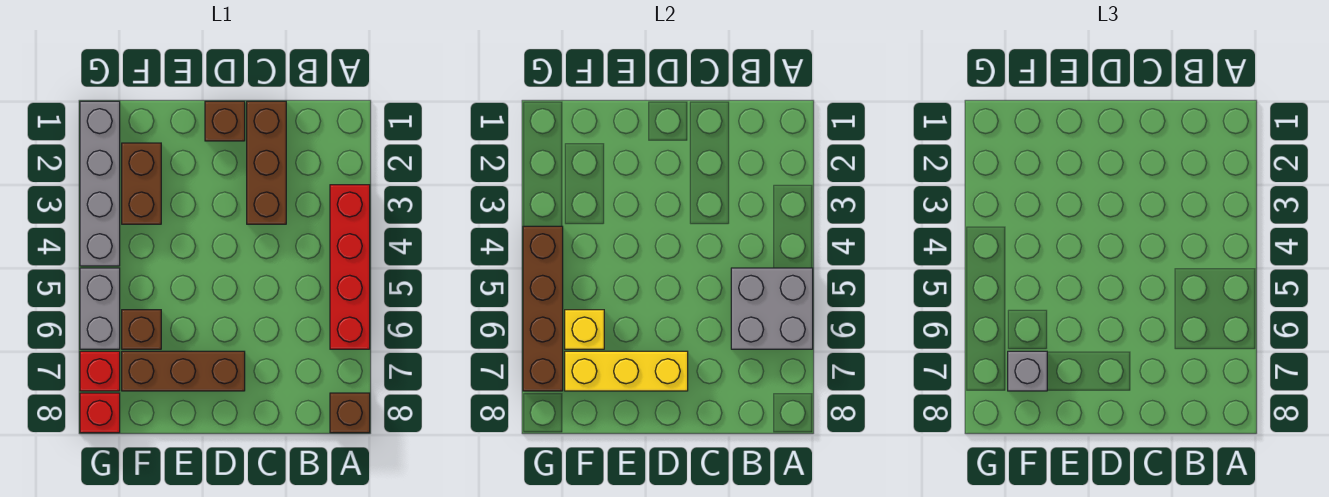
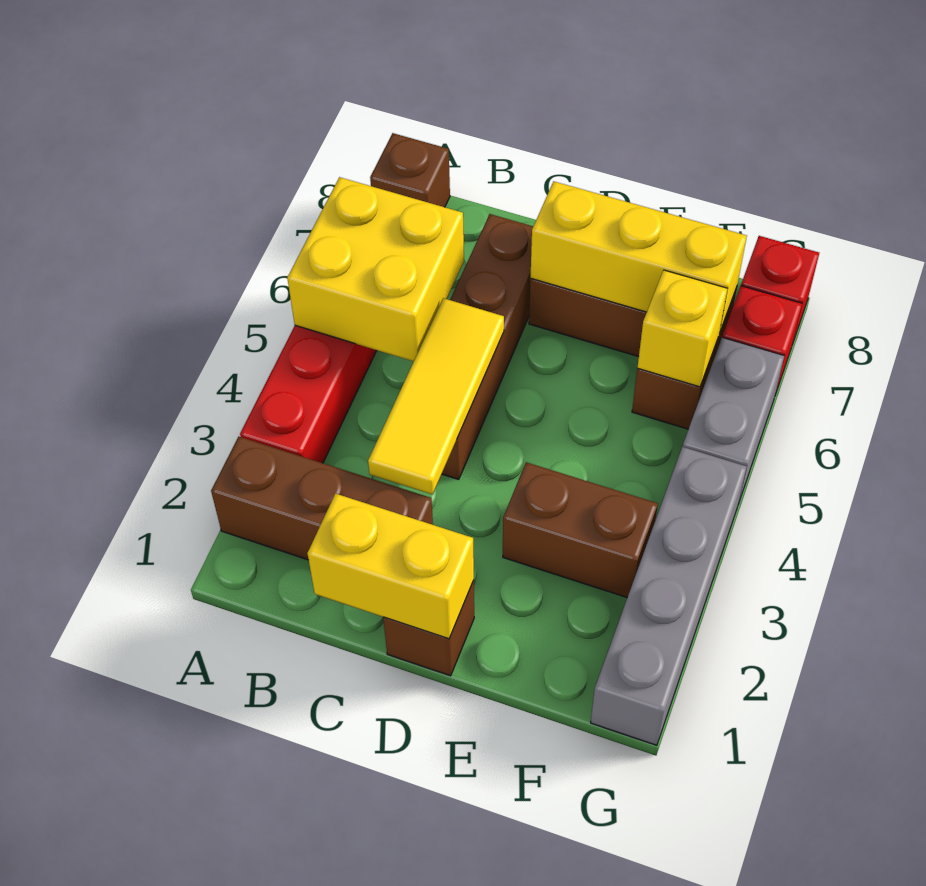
grey 2x2 brick [731,268,813,349] -> yellow 2x2 brick [287,177,464,361]
brown 1x3 brick [247,101,286,224] -> brown 1x3 brick turned to [211,437,433,560]
none -> yellow 1x2 brick [307,494,474,639]
none -> yellow 1x3 tile [368,298,504,494]
brown 1x2 brick [122,143,161,224] -> brown 1x2 brick turned to [503,462,658,597]
grey 1x1 brick [1008,351,1047,391] -> none
brown 1x4 brick [523,226,563,391] -> brown 1x4 brick moved to [442,214,533,479]

